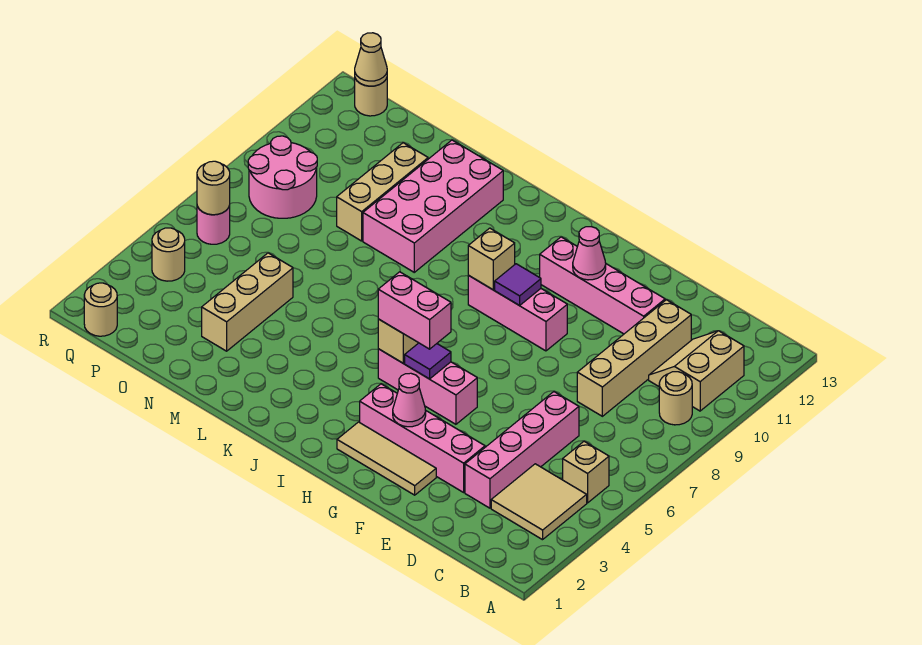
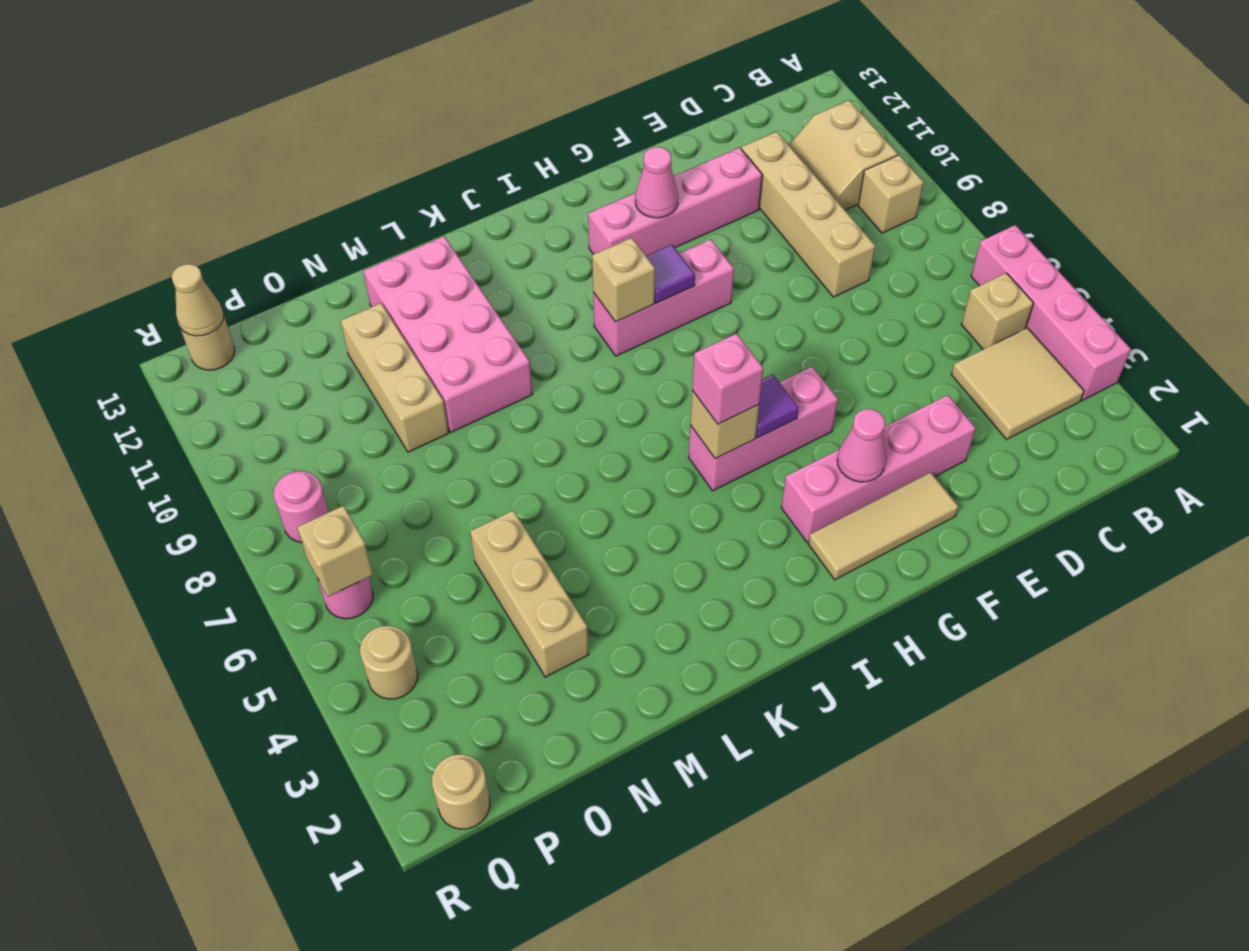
tan 1x1 round brick [659,372,692,425] -> tan 1x1 brick [858,155,924,233]
pink 1x4 brick [465,392,579,508] -> pink 1x4 brick moved to [971,225,1131,401]
pink 1x2 brick [378,272,451,349] -> pink 1x1 brick [692,333,763,424]
pink 2x2 round brick [248,136,317,218] -> pink 1x1 round brick [274,471,329,542]
tan 1x1 round brick [197,161,230,215] -> tan 1x1 brick [297,506,373,597]

